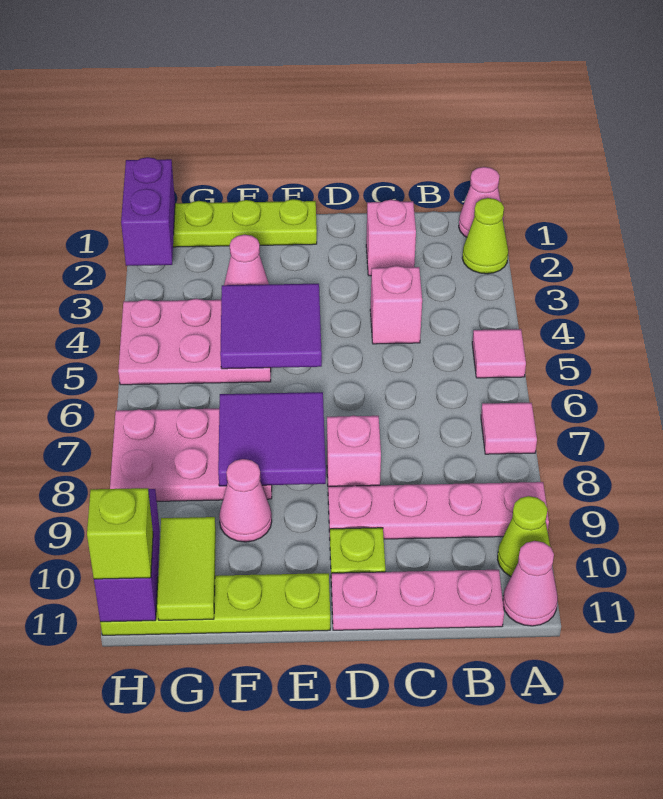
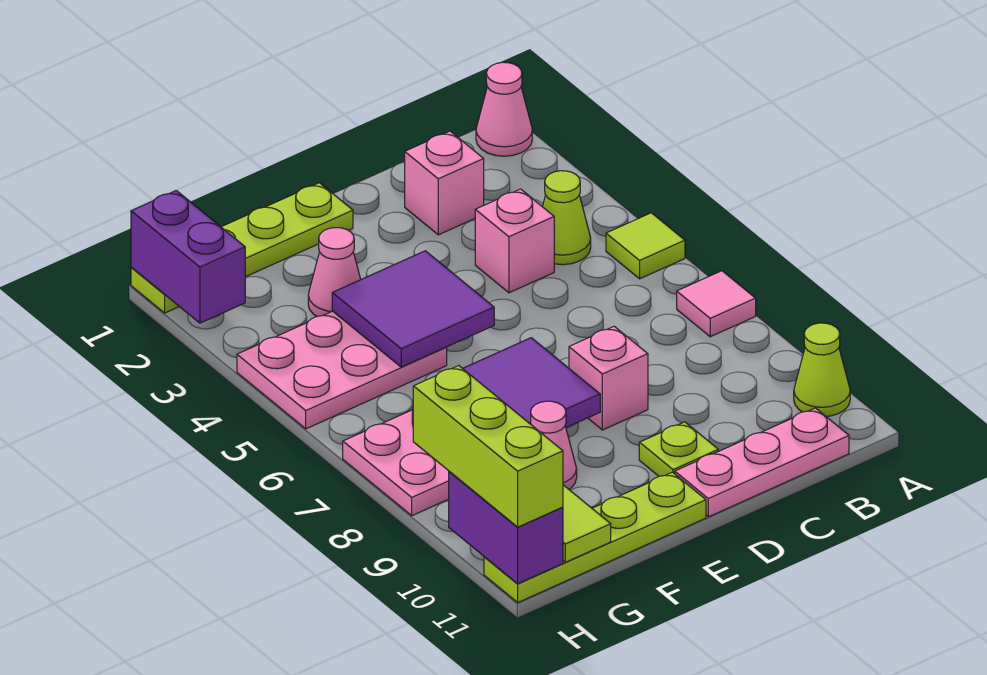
lime 1x1 cone [462,198,508,274] -> lime 1x1 cone moved to [542,171,591,265]
pink 1x1 tile [472,329,526,378] -> lime 1x1 tile [606,213,685,279]
pink 1x4 plate [328,482,549,539] -> none
pink 1x1 cone [503,541,558,626] -> none
lime 1x1 brick [87,488,153,579] -> lime 1x3 brick [413,366,563,527]

